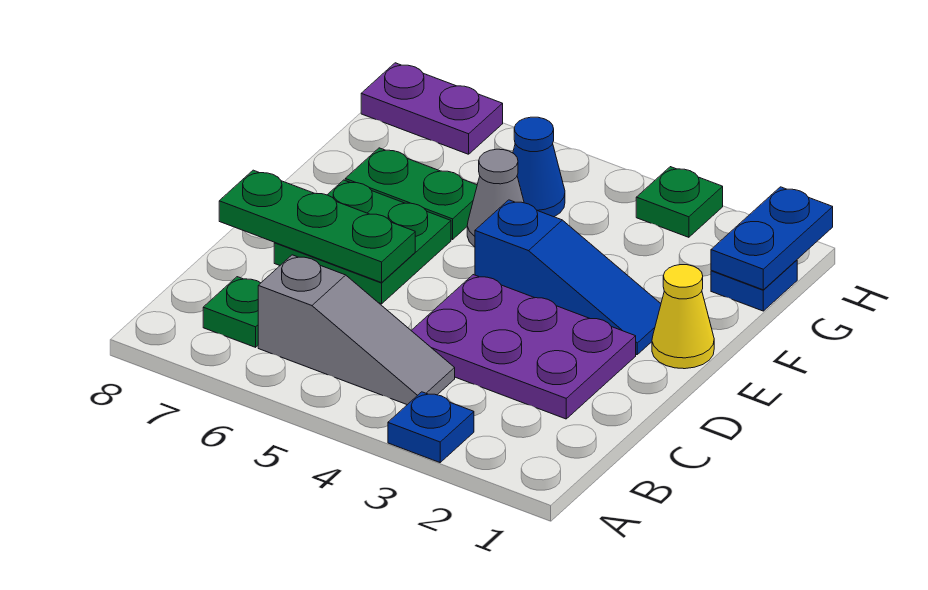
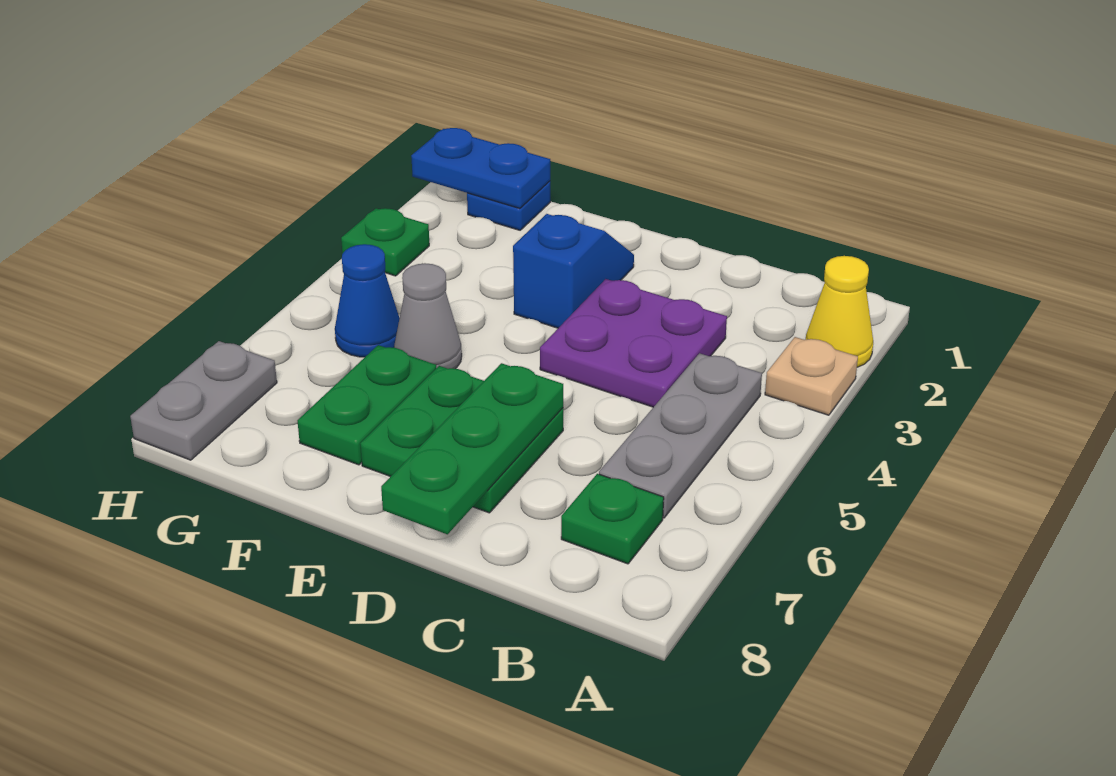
blue 1x1 plate [388,392,474,462] -> tan 1x1 plate [765,337,858,415]
grey 1x3 slope [258,255,455,405] -> grey 1x3 plate [599,353,762,518]
purple 2x3 plate [411,275,636,419] -> purple 2x2 plate [540,279,727,407]
yellow 1x1 cone [652,265,714,369] -> yellow 1x1 cone moved to [806,256,873,367]
blue 1x3 slope [475,200,661,355] -> blue 1x2 slope [513,214,634,328]
purple 1x2 plate [361,63,503,154] -> grey 1x2 plate [130,341,277,460]

